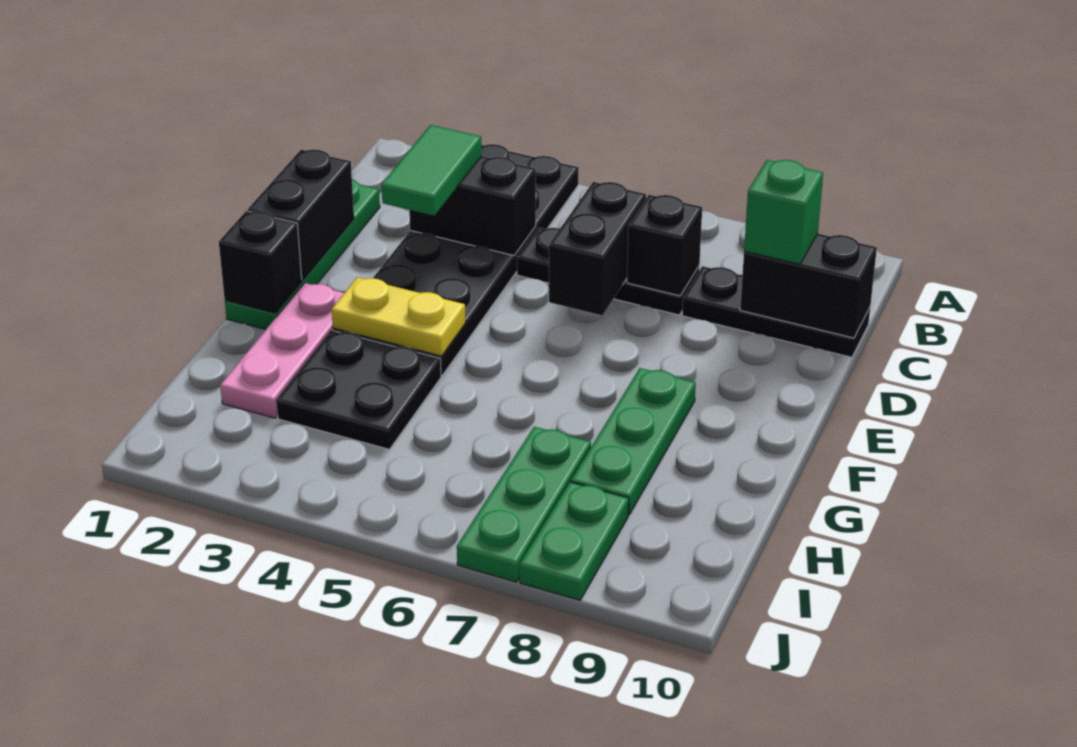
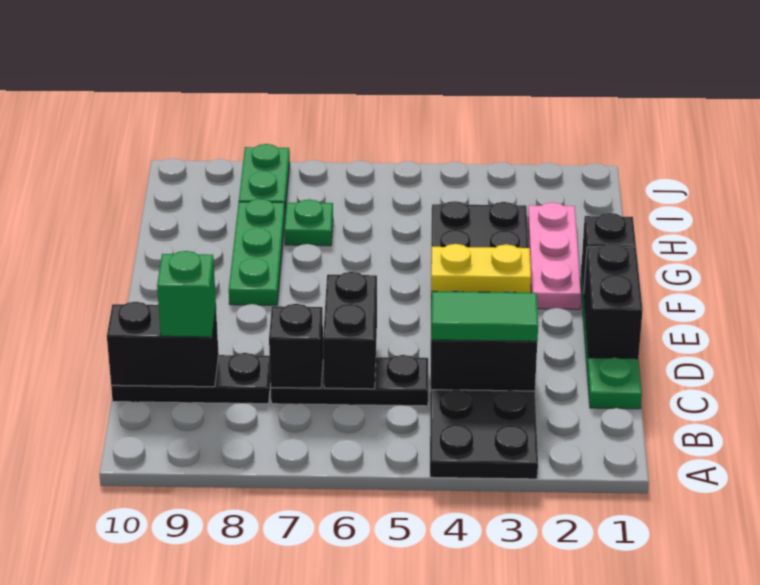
green 1x2 tile [381,125,482,216] -> green 1x2 tile turned to [431,292,538,341]
green 1x3 plate [457,427,591,582] -> green 1x1 plate [285,199,333,246]

